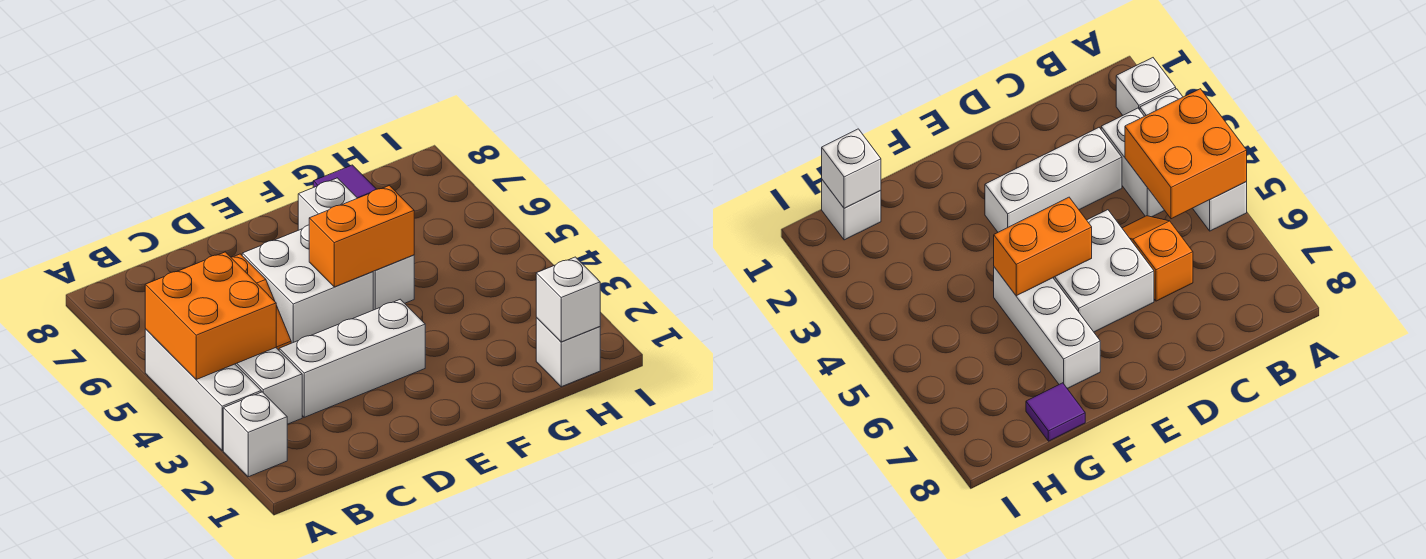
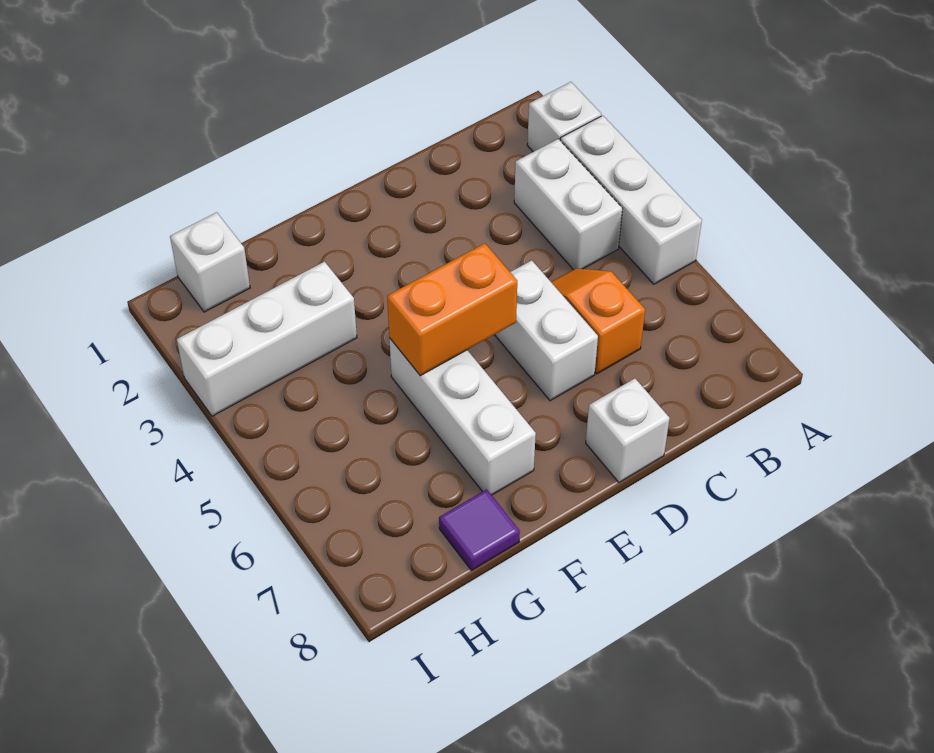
orange 2x2 brick [145,252,276,379] -> none
white 1x3 brick [279,299,425,417] -> white 1x3 brick moved to [177,262,357,416]
white 2x2 brick [242,225,373,343] -> white 1x2 brick [495,260,598,401]
white 1x1 brick [536,257,600,342] -> white 1x1 brick moved to [586,379,670,482]

